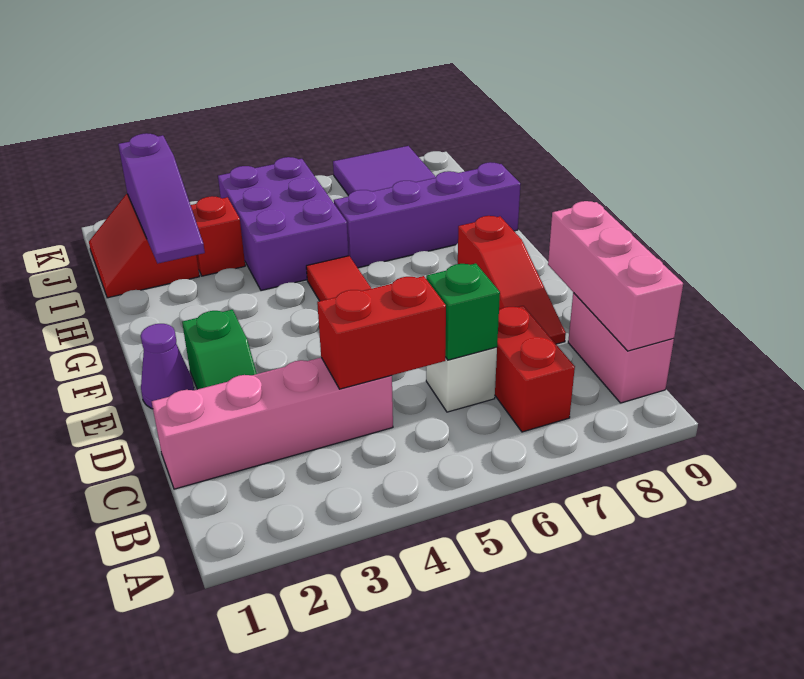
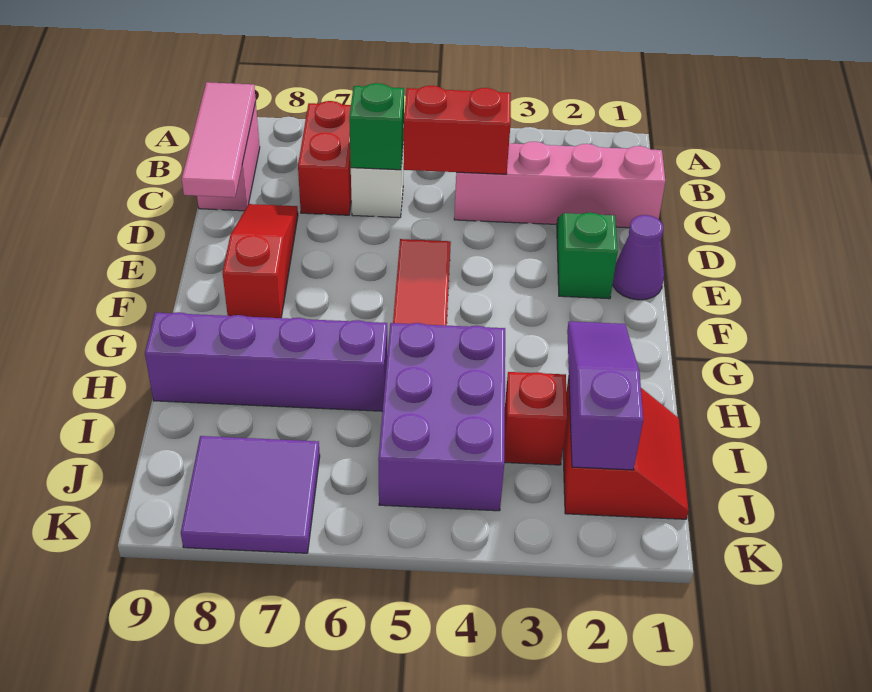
pink 1x3 brick [548,201,683,351] -> pink 1x3 tile [182,82,256,197]

